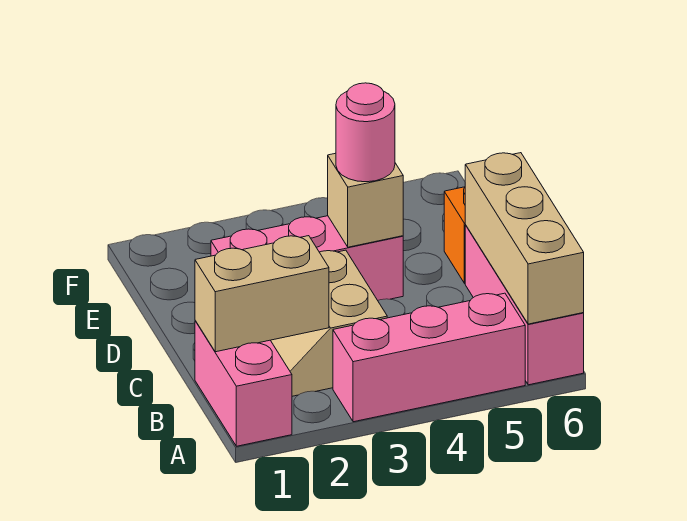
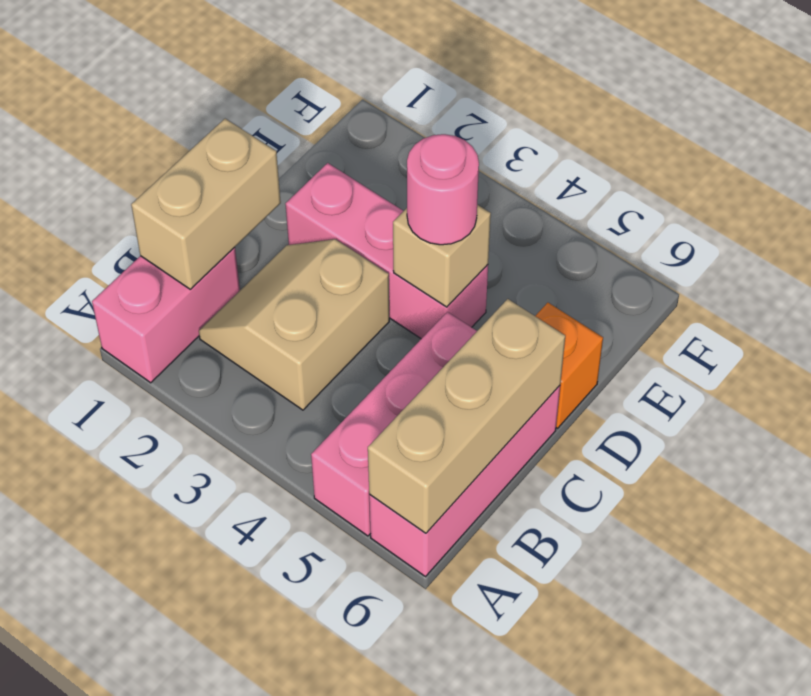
pink 1x3 brick [333,293,525,422] -> pink 1x3 brick turned to [311,312,477,536]
tan 1x2 brick [195,236,329,352] -> tan 1x2 brick turned to [131,119,281,290]

